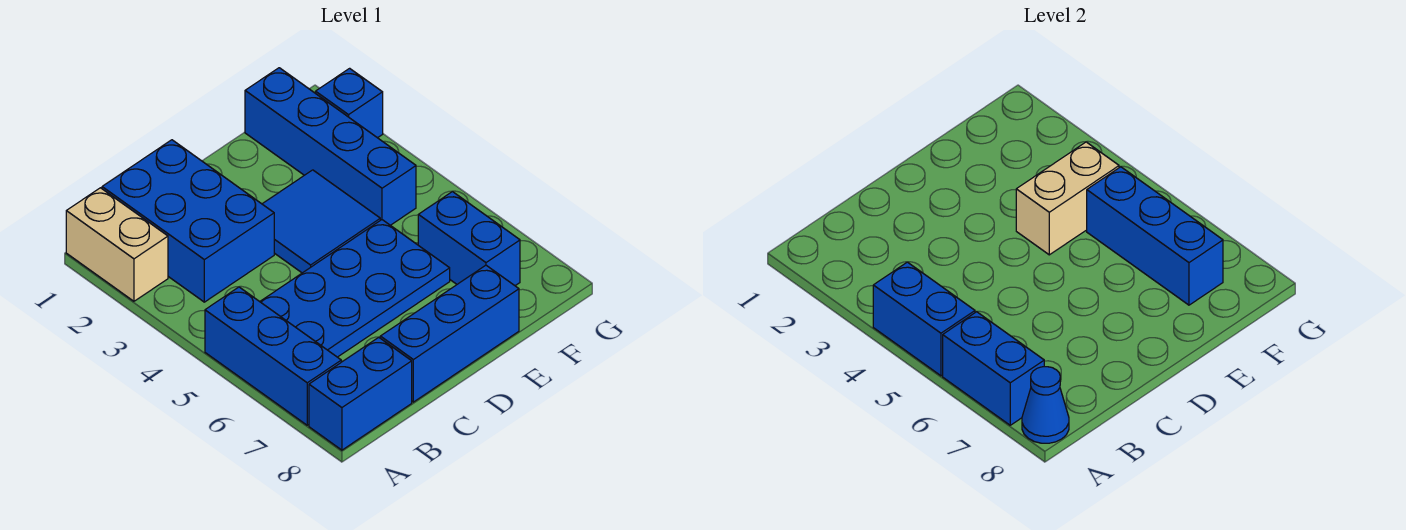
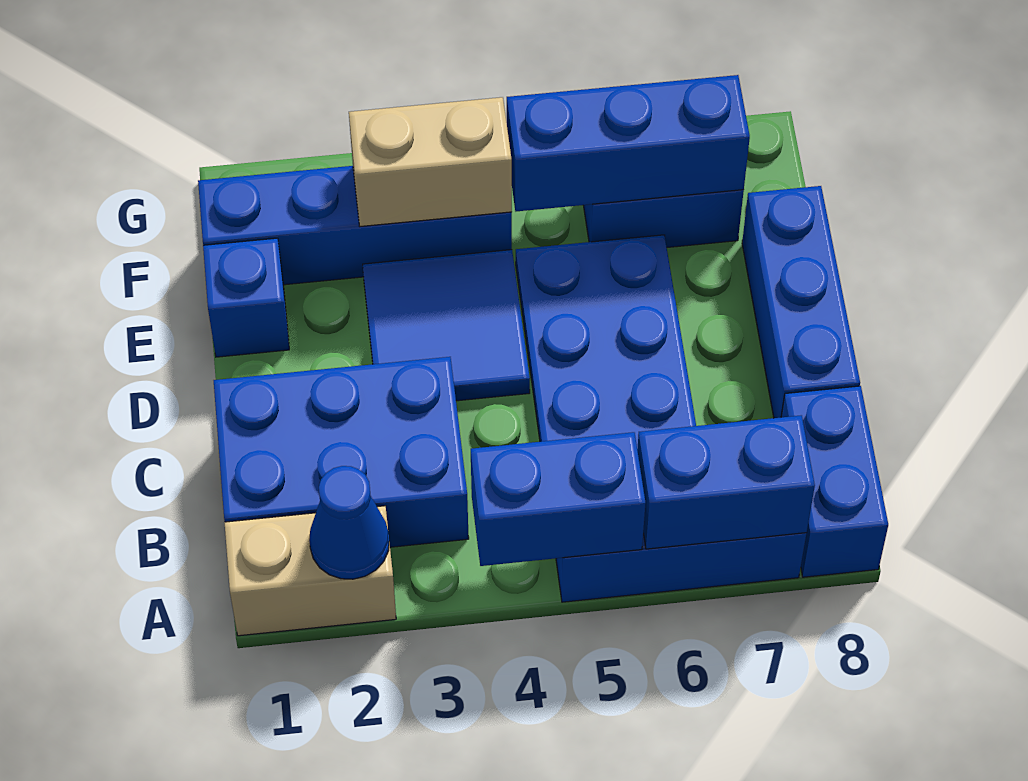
blue 1x1 cone [1022,367,1069,443] -> blue 1x1 cone moved to [309,466,389,579]
tan 1x2 brick [1016,142,1119,255] -> tan 1x2 brick turned to [349,97,512,226]
blue 1x1 brick [316,68,383,138] -> blue 1x1 brick moved to [203,238,289,357]

